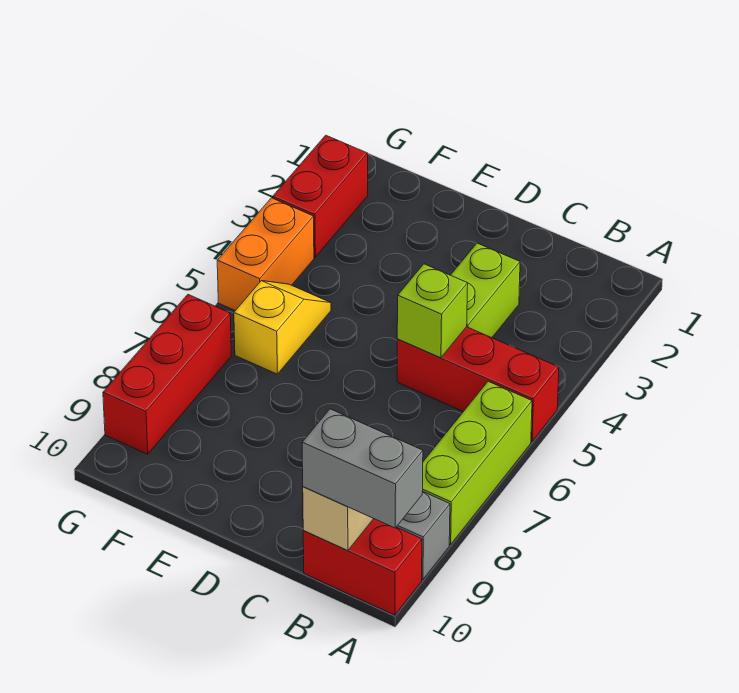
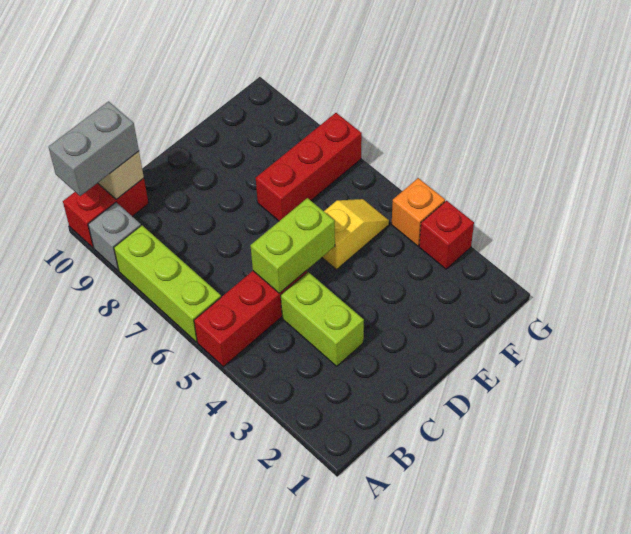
lime 1x1 brick [397,264,468,358] -> lime 1x2 brick [250,198,335,293]
yellow 1x2 slope [234,281,331,374] -> yellow 1x2 slope turned to [322,199,389,270]
red 1x2 brick [273,135,368,257] -> red 1x1 brick [419,201,474,269]
orange 1x2 brick [217,198,314,311] -> orange 1x1 brick [392,178,445,246]
red 1x3 brick [103,295,231,454] -> red 1x3 brick turned to [256,113,362,221]

